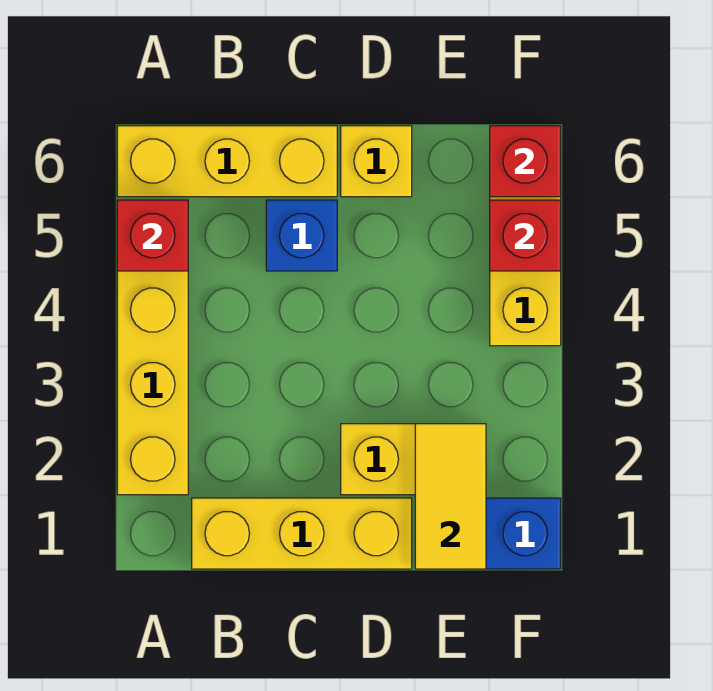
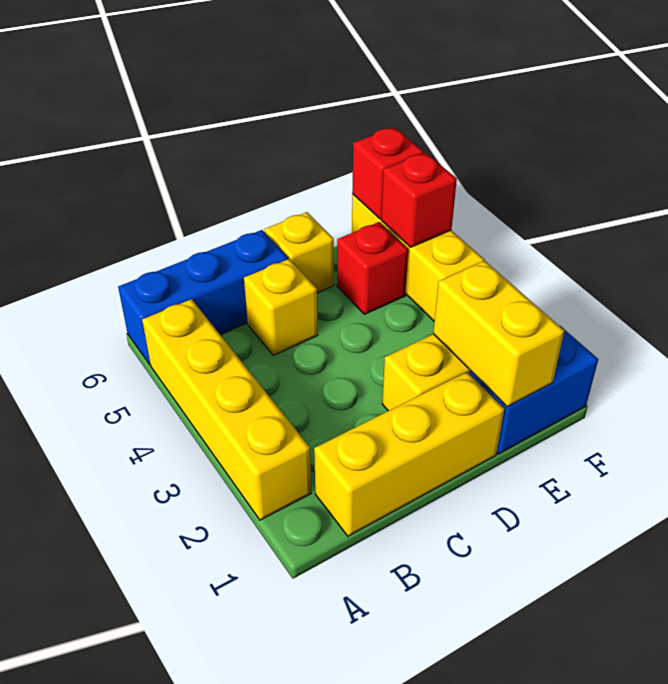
red 1x1 brick [117,200,188,271] -> red 1x1 brick moved to [337,222,408,314]
yellow 1x3 brick [117,126,337,197] -> blue 1x3 brick [118,230,288,365]
blue 1x1 brick [266,200,337,271] -> yellow 1x1 brick [244,259,318,355]
yellow 1x2 tile [415,424,486,569] -> yellow 1x2 brick [433,261,564,407]

